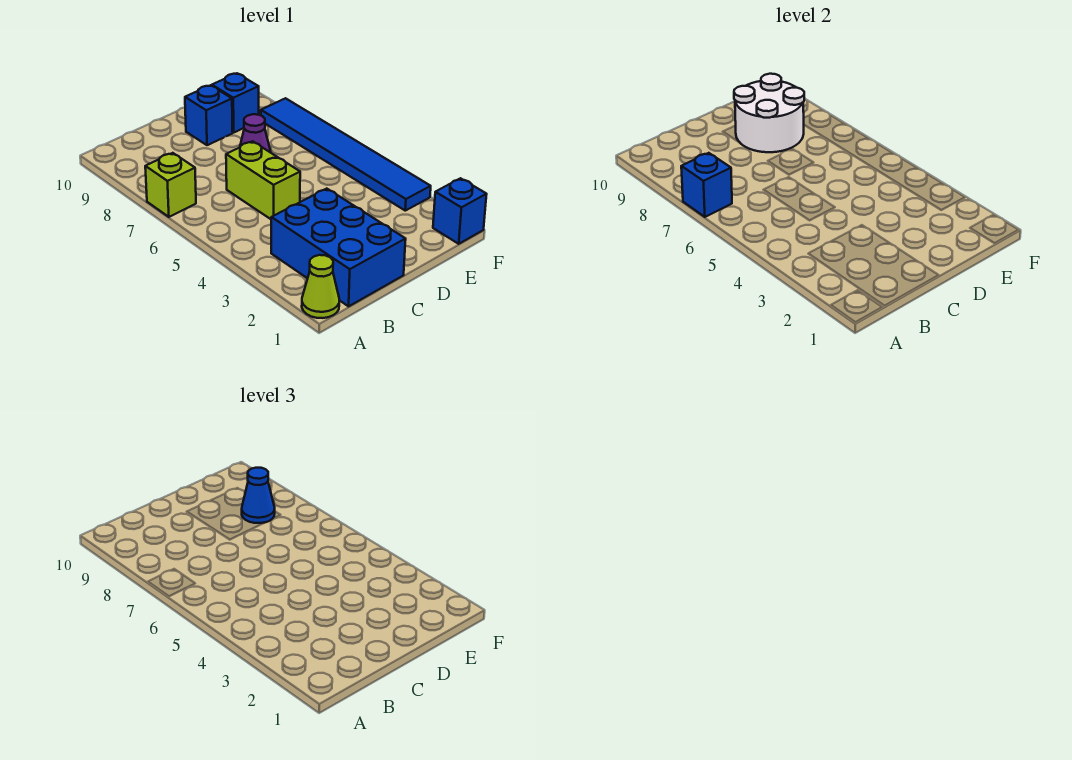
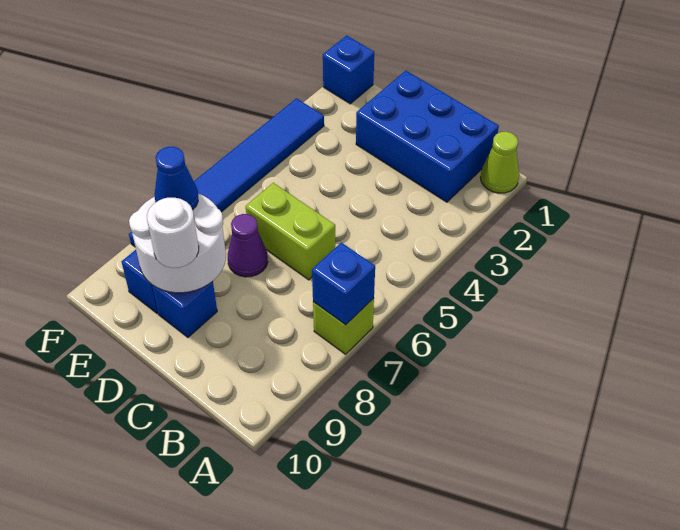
blue 2x3 brick [271,189,406,306] -> blue 2x3 brick turned to [356,71,499,202]
lime 1x2 brick [226,141,300,219] -> lime 1x2 brick turned to [246,183,335,280]
none -> white 1x1 round brick [147,198,199,268]

